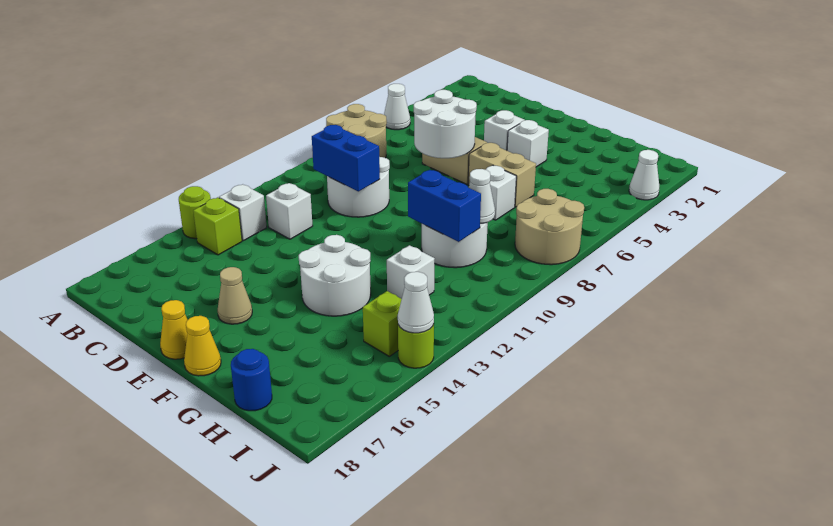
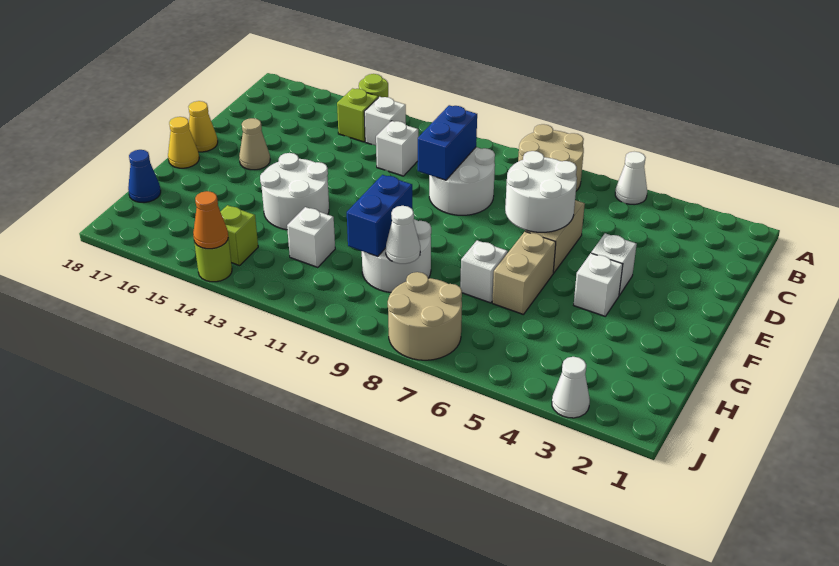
blue 1x1 round brick [231,349,272,411] -> blue 1x1 cone [128,150,161,203]
white 1x1 cone [398,272,434,333] -> orange 1x1 cone [193,191,228,249]

